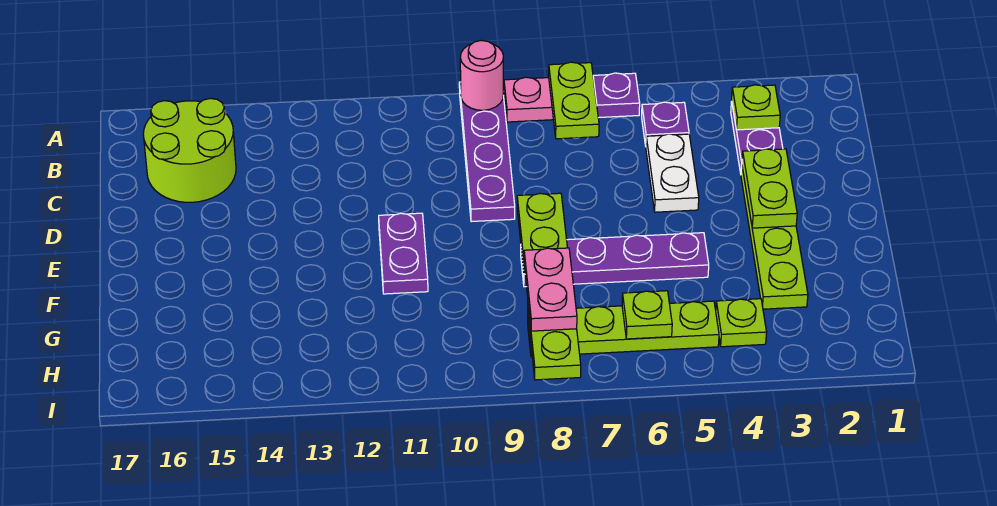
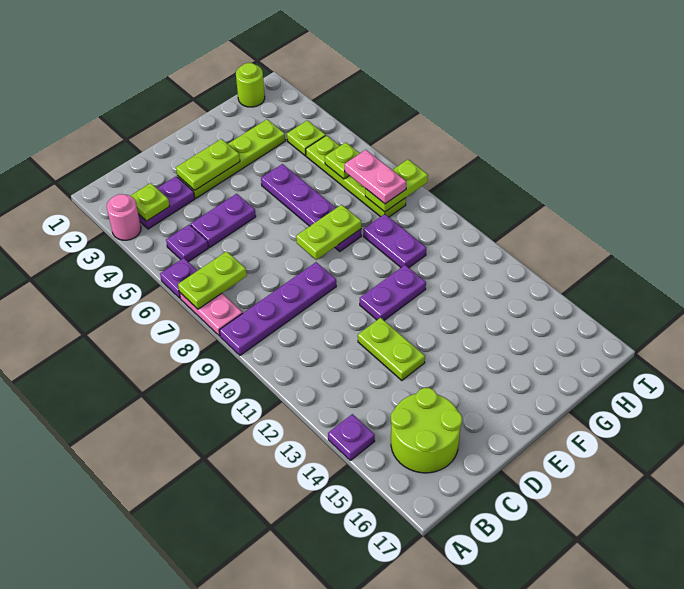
pink 1x1 round brick [460,41,503,110] -> pink 1x1 round brick moved to [107,194,141,240]
none -> purple 1x1 plate [328,414,375,461]
white 1x2 plate [646,134,699,212] -> purple 1x2 plate [191,194,256,247]
none -> lime 1x2 plate [358,318,425,381]
pink 1x2 plate [524,248,577,331] -> pink 1x2 plate turned to [345,150,406,204]
none -> purple 1x2 plate [363,214,426,268]
none -> lime 1x1 round brick [236,63,265,107]

